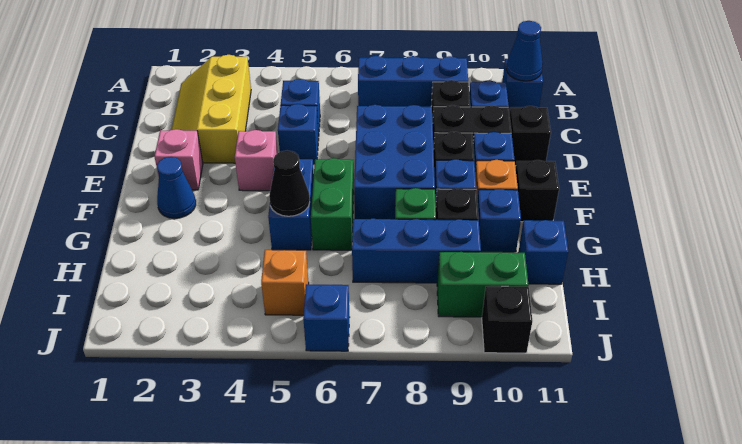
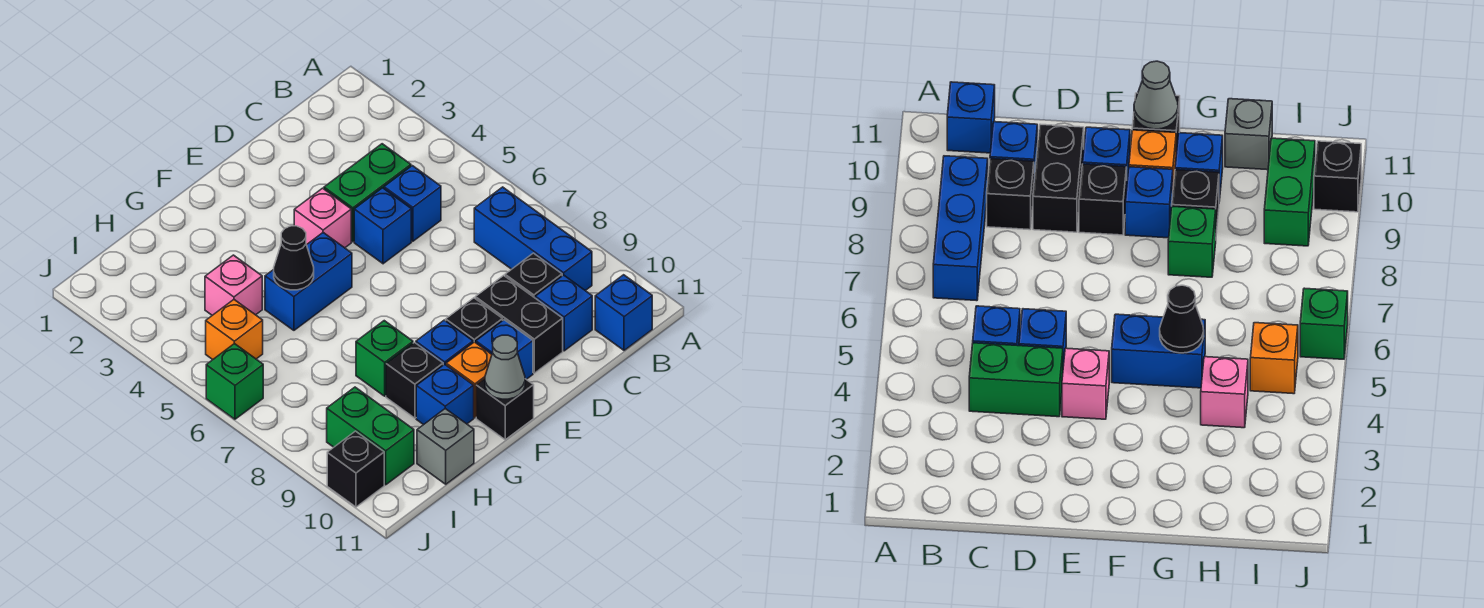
yellow 2x3 slope [172,55,251,163] -> none
blue 1x1 cone [506,21,543,81] -> none
blue 2x3 brick [354,105,435,219] -> none
black 1x1 brick [510,106,551,166] -> none
pink 1x1 brick [154,129,203,190] -> pink 1x1 brick moved to [205,255,262,315]
blue 1x1 cone [157,157,196,218] -> none
green 1x2 brick [311,158,354,250] -> green 1x2 brick moved to [324,144,411,242]
none -> grey 1x1 cone [485,335,525,399]
blue 1x3 brick [352,218,481,283] -> none
blue 1x1 brick [518,220,568,284] -> grey 1x1 brick [417,409,474,484]
blue 1x1 brick [303,284,350,351] -> green 1x1 brick [206,343,263,419]

